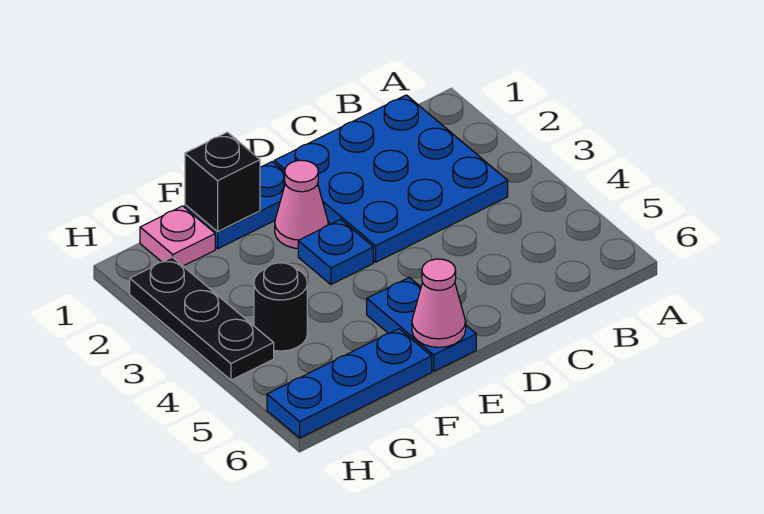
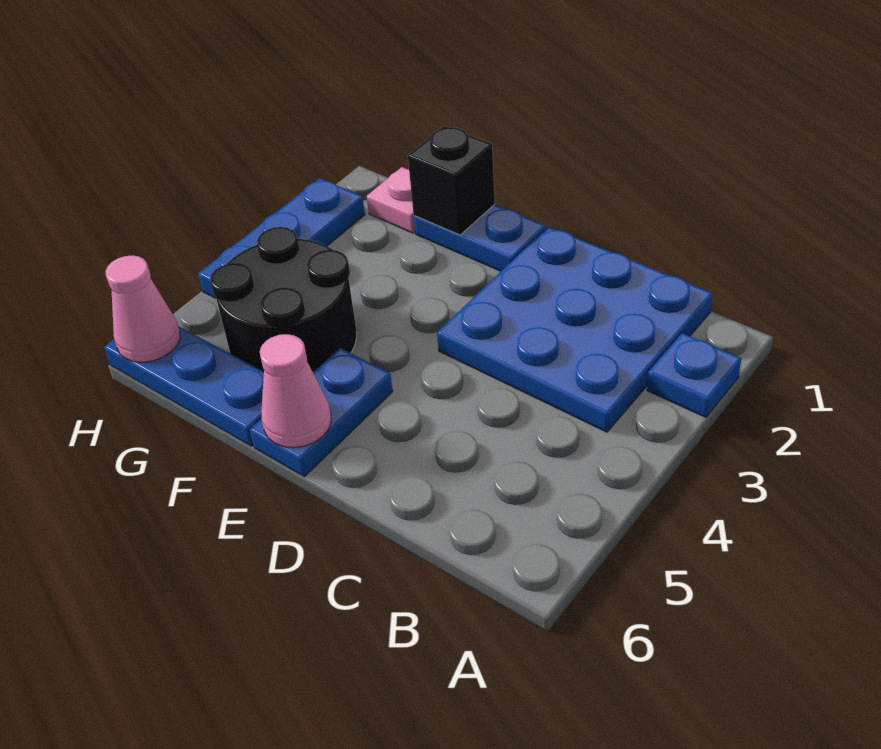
pink 1x1 cone [275,160,328,248] -> pink 1x1 cone moved to [106,255,180,362]
blue 1x1 plate [298,220,373,284] -> blue 1x1 plate moved to [647,333,741,417]
black 1x1 round brick [254,263,307,351] -> black 2x2 round brick [210,227,357,372]
black 1x3 plate [130,257,274,380] -> blue 1x3 plate [198,178,365,298]

